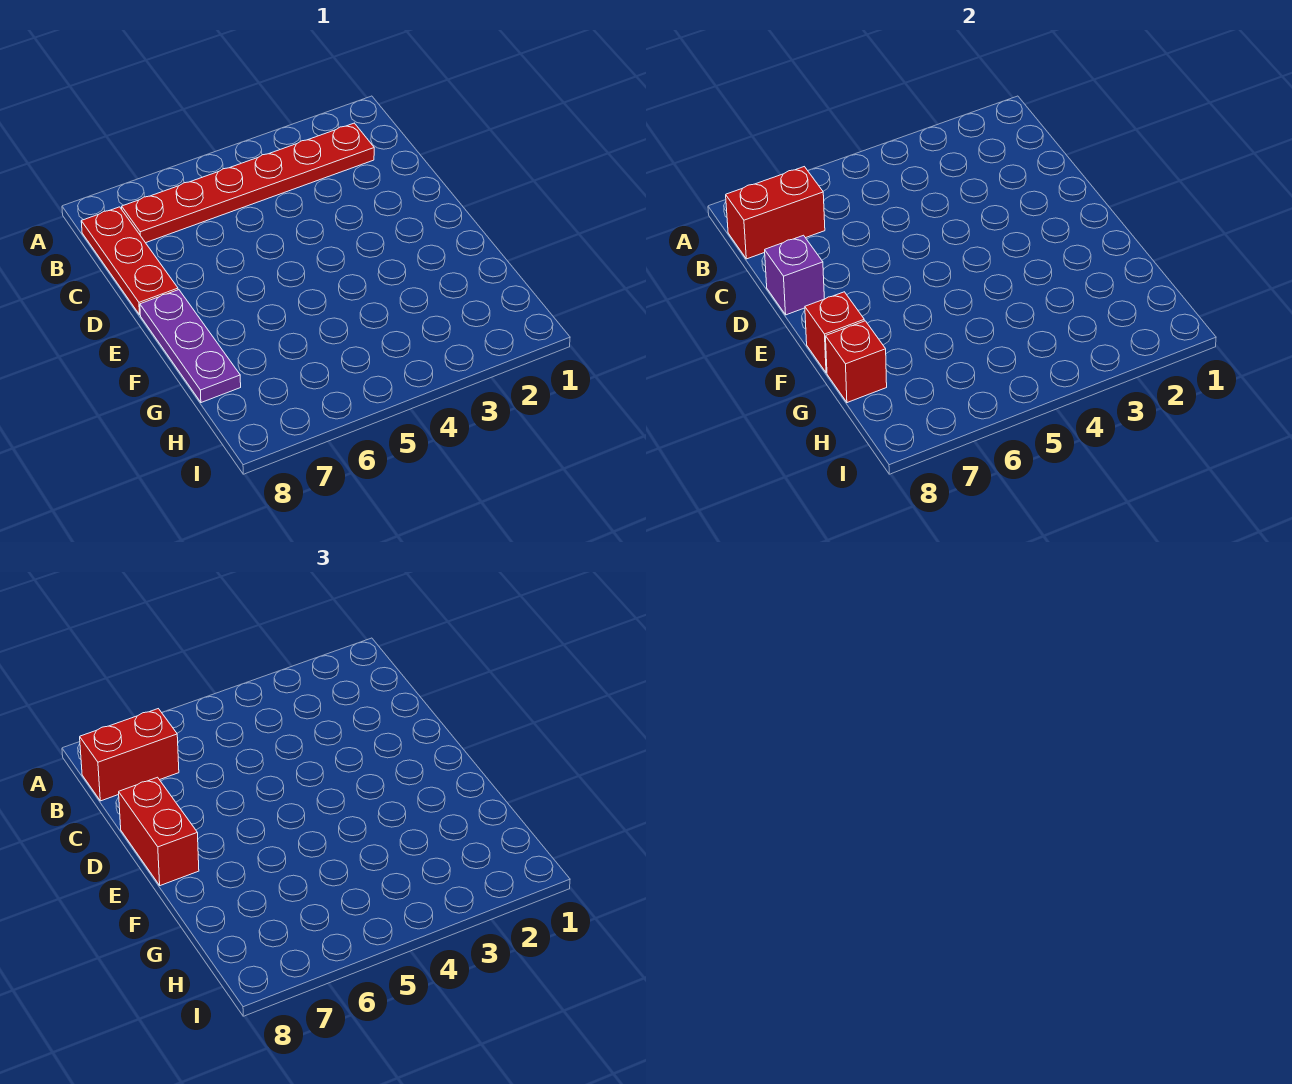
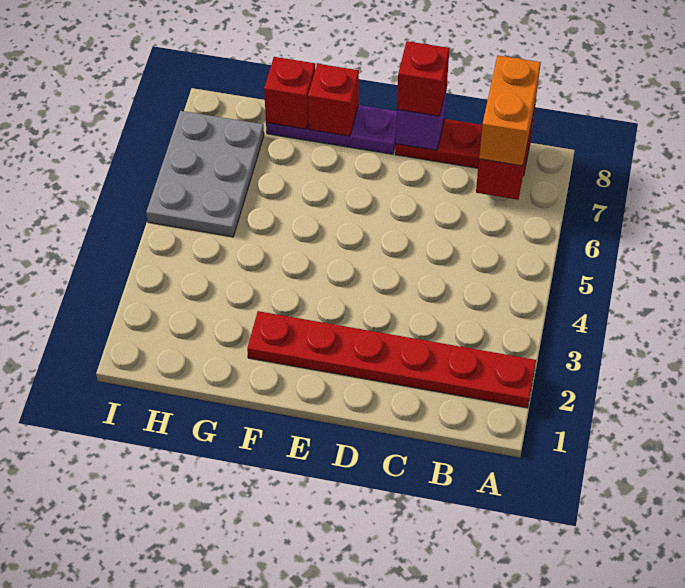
red 1x6 plate [122,123,374,243] -> red 1x6 plate turned to [247,311,536,408]
red 1x2 brick [80,709,179,801] -> orange 1x2 brick [479,55,541,166]
red 1x2 brick [119,777,199,886] -> red 1x1 brick [397,41,449,116]
none -> grey 2x3 plate [146,111,264,237]

